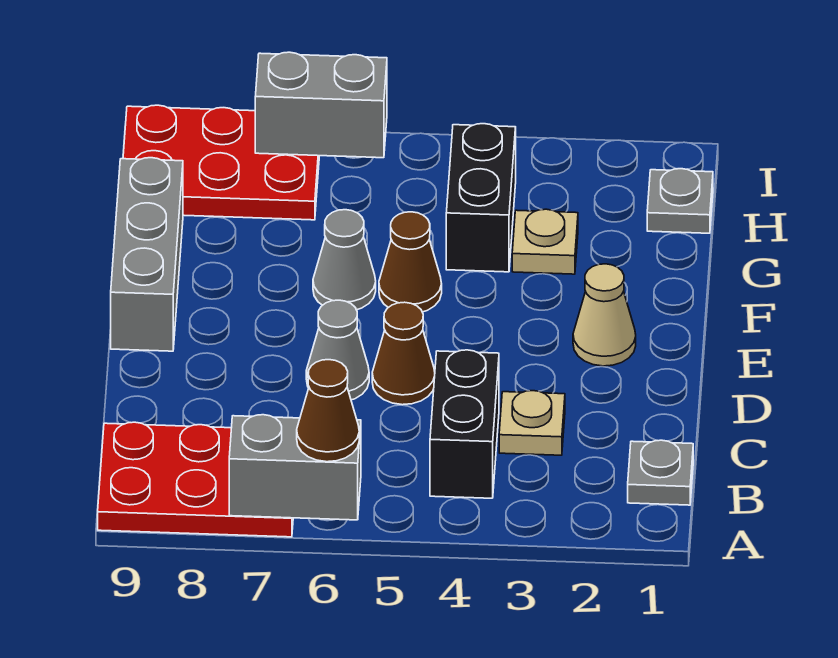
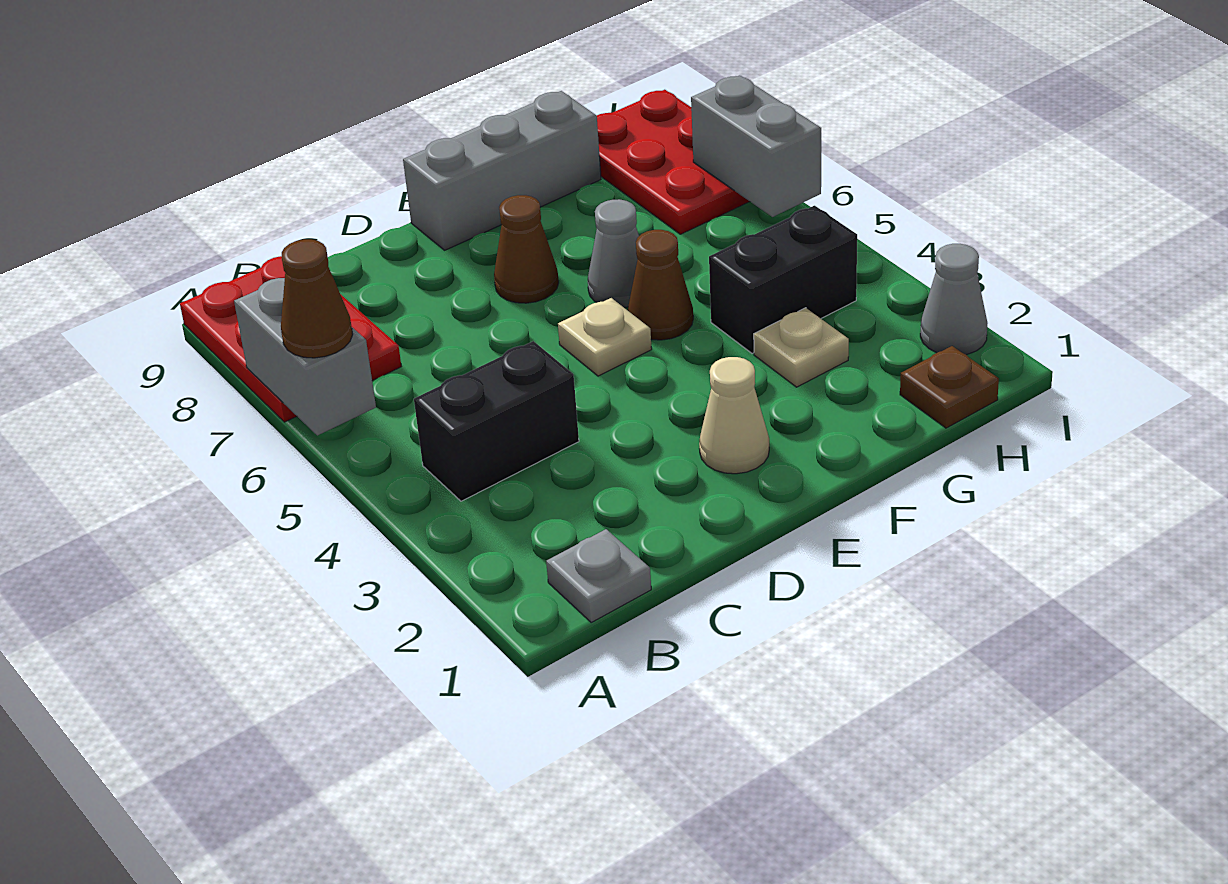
tan 1x1 plate [499,391,565,455] -> tan 1x1 plate moved to [558,298,652,376]
brown 1x1 cone [372,302,435,405] -> brown 1x1 cone moved to [494,195,559,303]
grey 1x1 cone [306,300,369,400] -> grey 1x1 cone moved to [920,244,988,355]
grey 1x1 plate [647,169,713,233] -> brown 1x1 plate [900,346,999,428]

